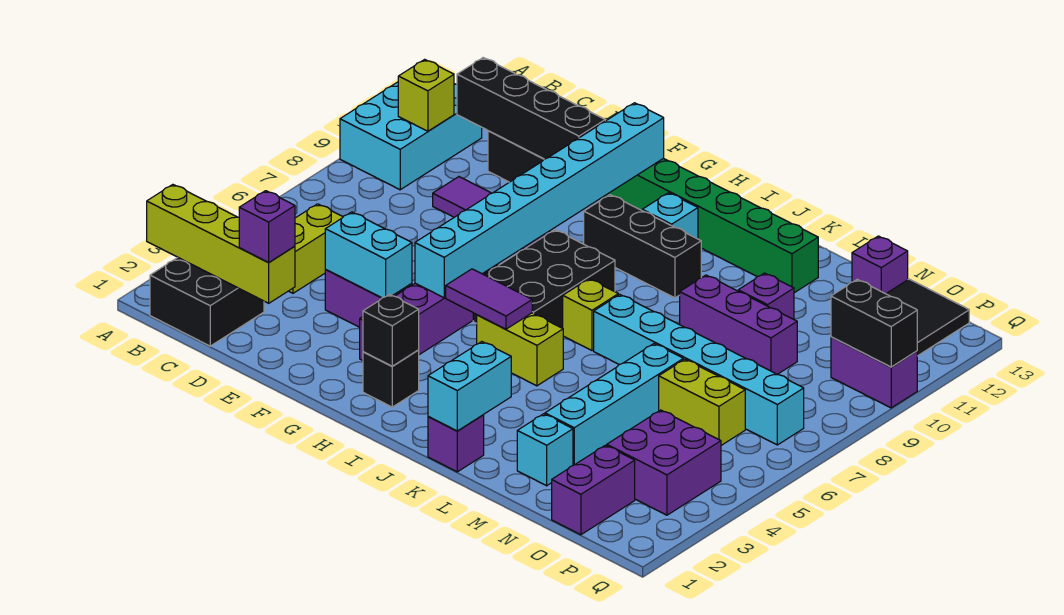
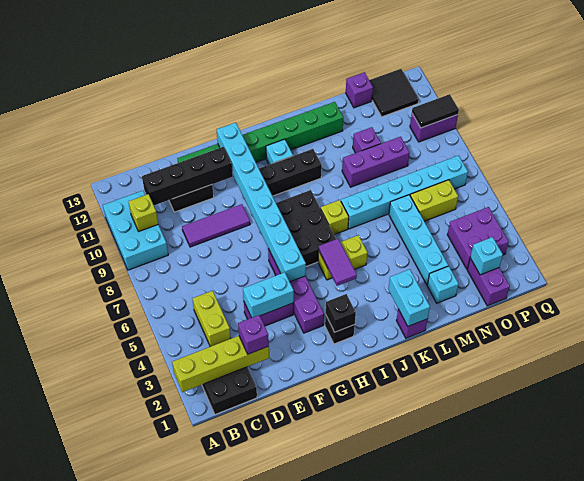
purple 1x2 tile [445,269,532,329] -> purple 1x2 tile turned to [319,239,357,286]
none -> cyan 1x1 brick [470,237,503,275]
black 1x2 brick [831,279,917,367] -> black 1x2 tile [412,94,459,128]

